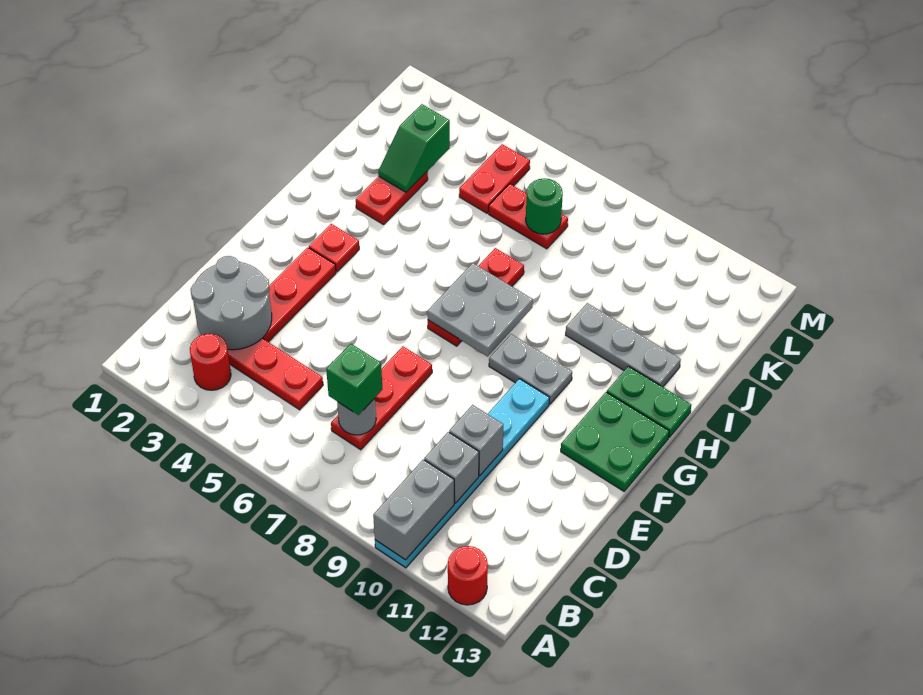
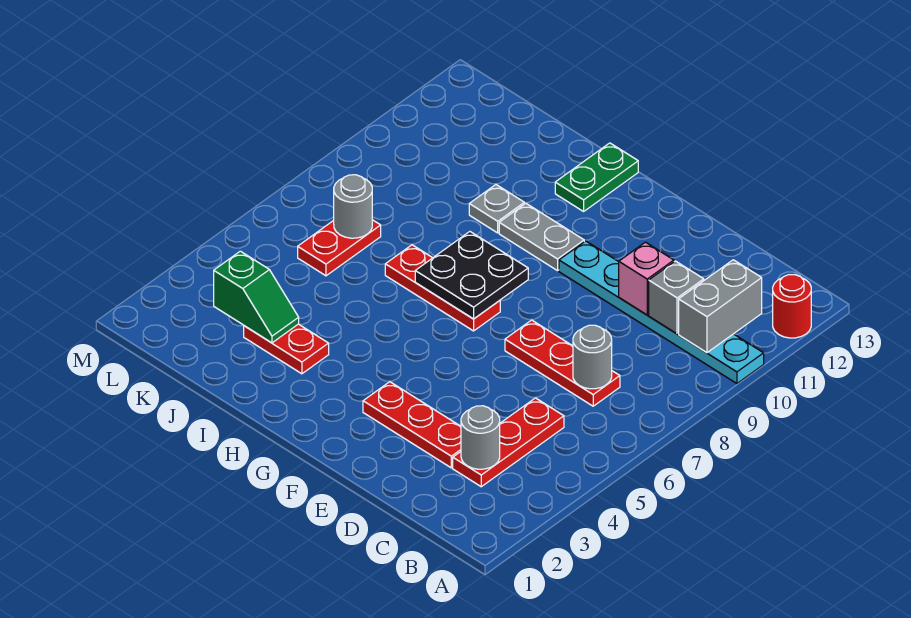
grey 1x2 brick [373,460,454,560] -> grey 1x2 brick turned to [679,260,762,353]
red 1x1 round brick [190,334,231,390] -> none
grey 2x2 round brick [191,256,272,350] -> grey 1x1 round brick [461,406,500,469]
green 1x1 brick [326,344,382,415] -> none
grey 1x1 brick [449,405,503,476] -> pink 1x1 brick [619,242,674,315]
green 2x2 plate [561,392,669,491] -> none
red 1x1 plate [309,224,359,272] -> none
grey 2x2 plate [427,263,533,356] -> black 2x2 plate [415,232,528,319]
grey 1x2 plate [489,334,572,404] -> grey 1x2 plate turned to [499,203,584,271]
grey 1x3 plate [566,303,681,387] -> grey 1x1 plate [469,185,524,233]
red 1x2 plate [459,144,530,213] -> none
green 1x1 round brick [526,179,563,234] -> grey 1x1 round brick [334,175,372,238]

